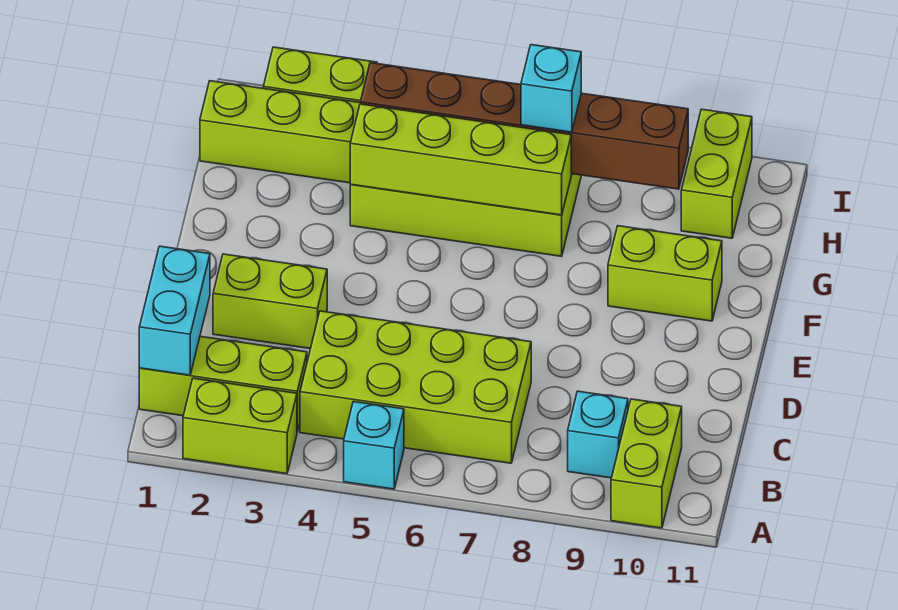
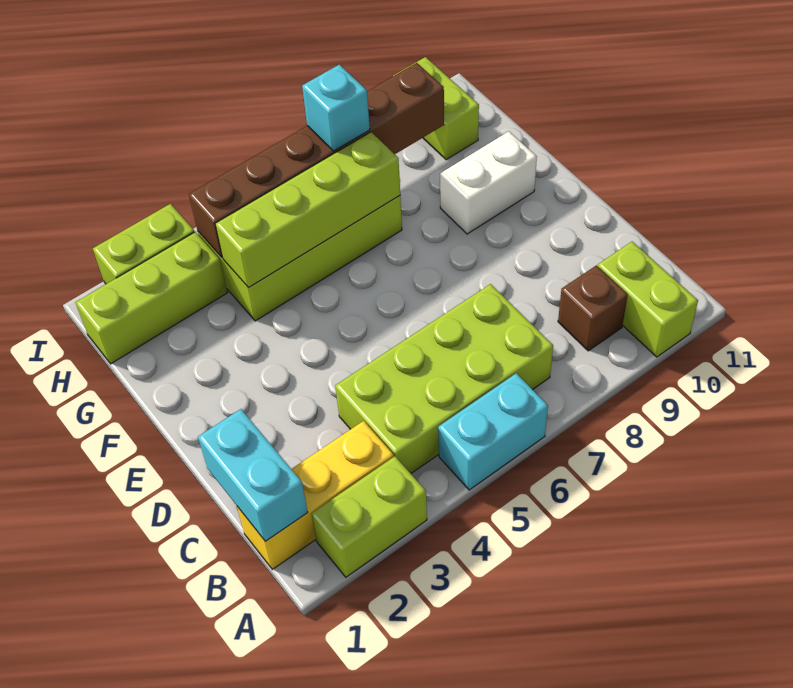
cyan 1x1 brick [344,402,404,489] -> cyan 1x2 brick [438,373,548,490]
lime 1x3 brick [139,336,307,432] -> yellow 1x3 brick [237,421,394,569]
cyan 1x1 brick [568,391,628,478] -> brown 1x1 brick [558,265,628,351]
lime 1x2 brick [213,254,327,349] -> none
lime 1x2 brick [608,226,722,321] -> white 1x2 brick [440,131,537,234]

